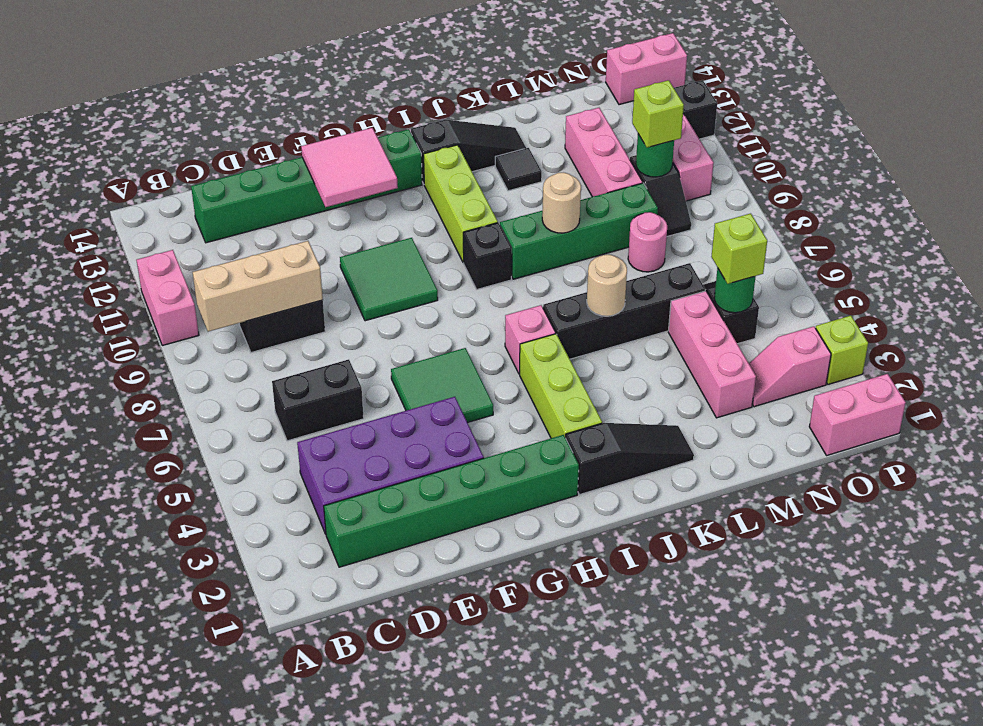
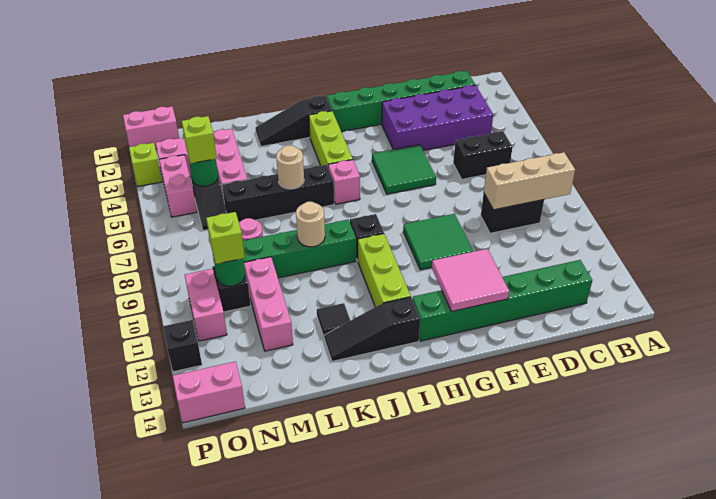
pink 1x2 brick [137,250,199,345] -> pink 1x2 brick moved to [159,155,197,217]

